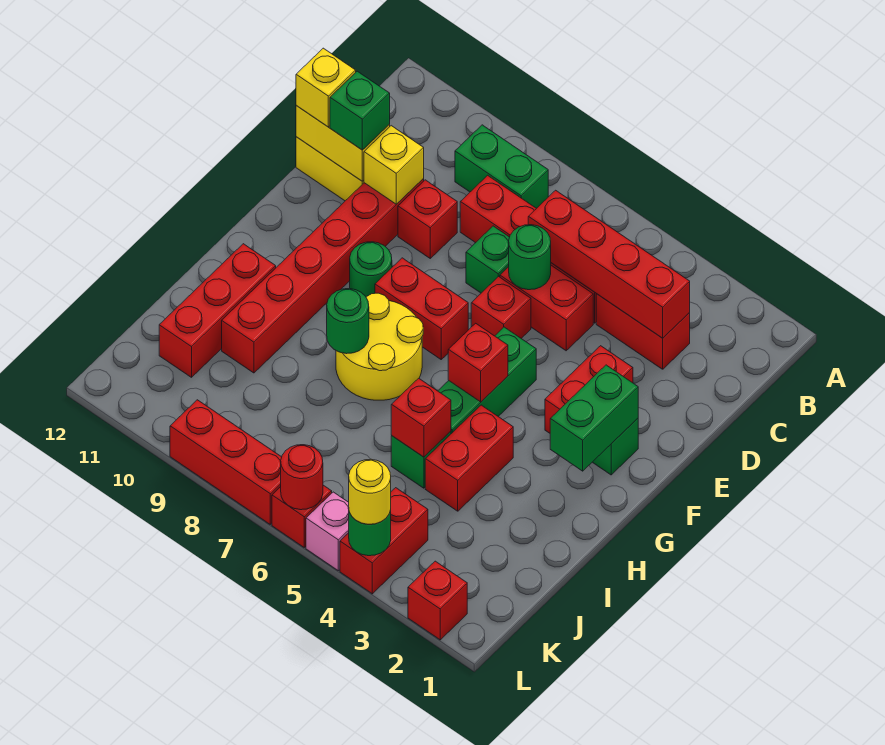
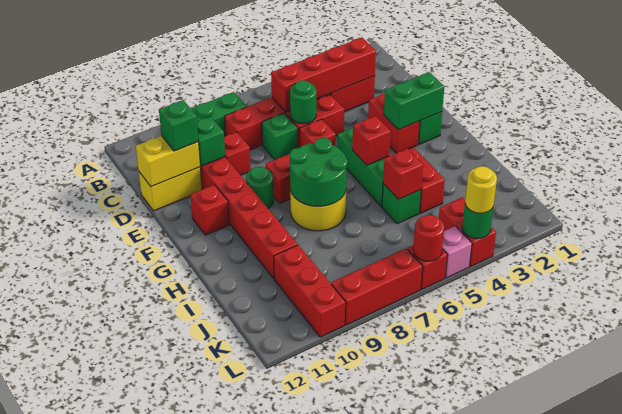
yellow 1x1 brick [364,126,424,204] -> green 1x1 brick [197,116,225,166]
yellow 1x1 brick [296,48,356,127] -> none
green 1x2 brick [550,365,638,471] -> green 1x2 brick turned to [384,72,444,130]
green 1x1 round brick [327,289,369,354] -> green 2x2 round brick [290,138,347,206]
red 1x3 brick [159,244,276,377] -> red 1x3 brick moved to [274,245,346,337]
red 1x1 brick [408,561,467,640] -> red 1x1 brick moved to [190,185,229,235]

